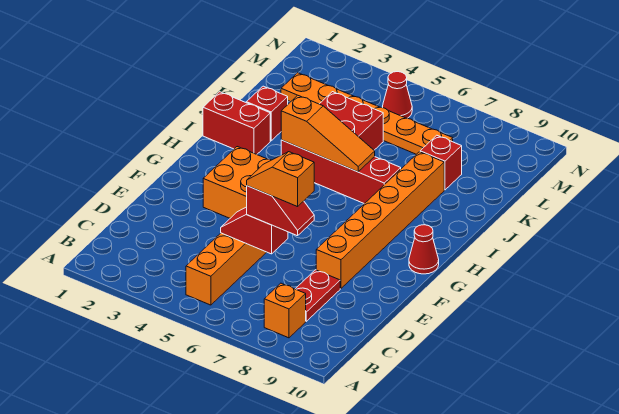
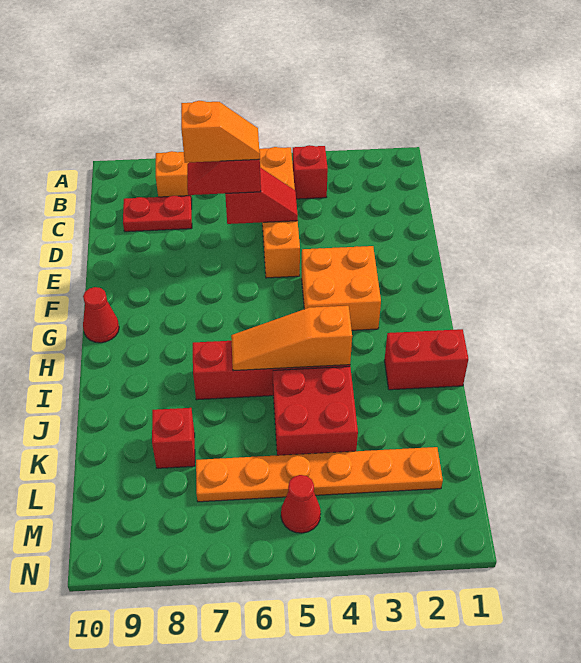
red 1x2 plate [296,270,340,321] -> red 1x2 plate turned to [123,196,192,232]
orange 1x6 brick [316,152,444,288] -> none
red 1x1 brick [246,86,288,141] -> red 1x1 brick moved to [293,145,328,199]

